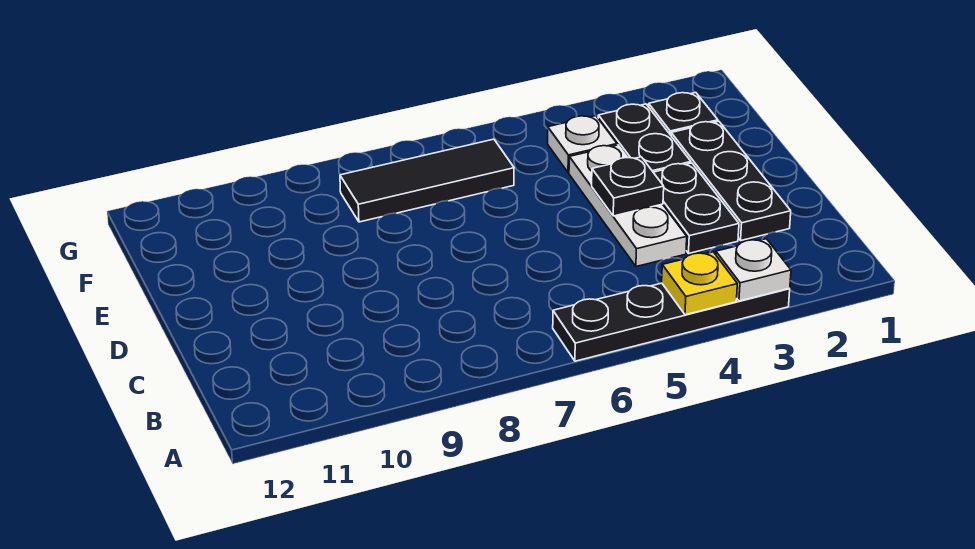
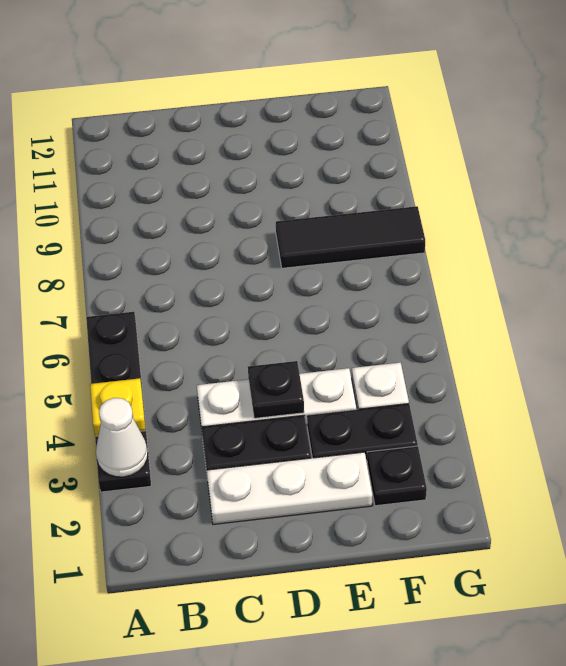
white 1x1 plate [716,239,791,301] -> white 1x1 cone [96,398,148,477]
black 1x3 plate [671,121,791,240] -> white 1x3 plate [207,452,373,524]
black 1x3 tile [340,139,514,222] -> black 1x3 tile turned to [276,206,425,268]

